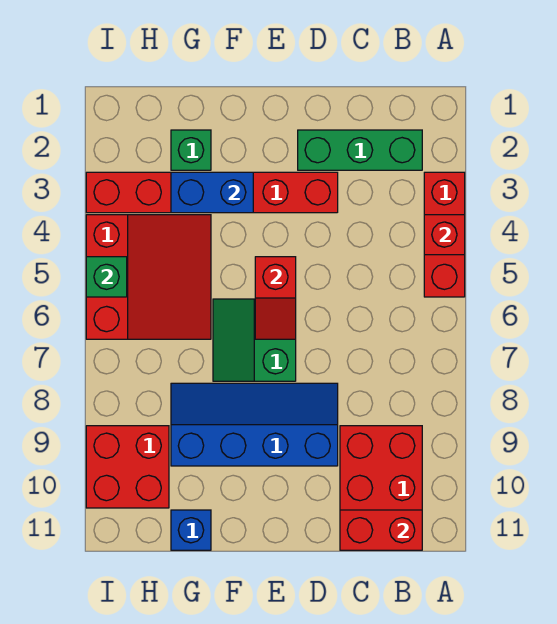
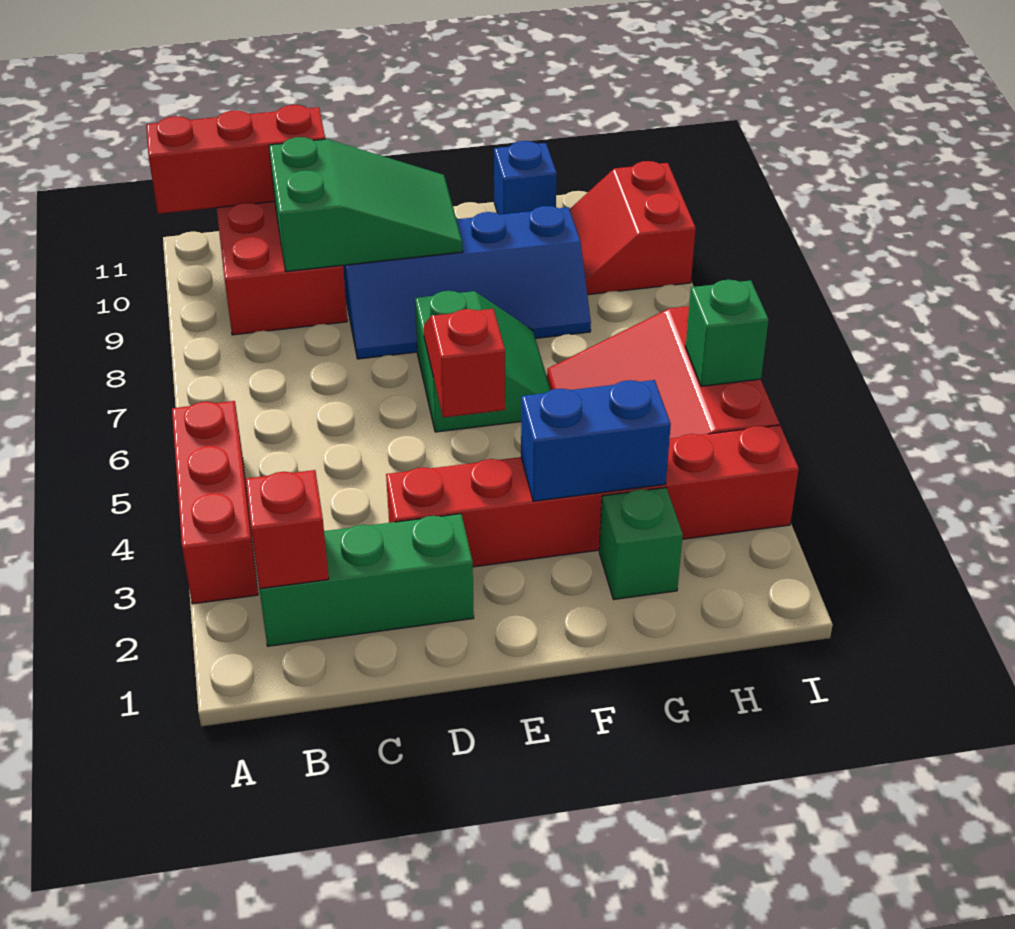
red 1x1 brick [424,215,465,255] -> red 1x1 brick moved to [246,470,329,589]
red 1x2 brick [340,510,422,550] -> red 1x3 brick [146,105,325,214]
none -> green 2x3 slope [269,137,463,272]
red 2x2 brick [86,426,169,508] -> red 2x2 slope [569,161,696,295]

